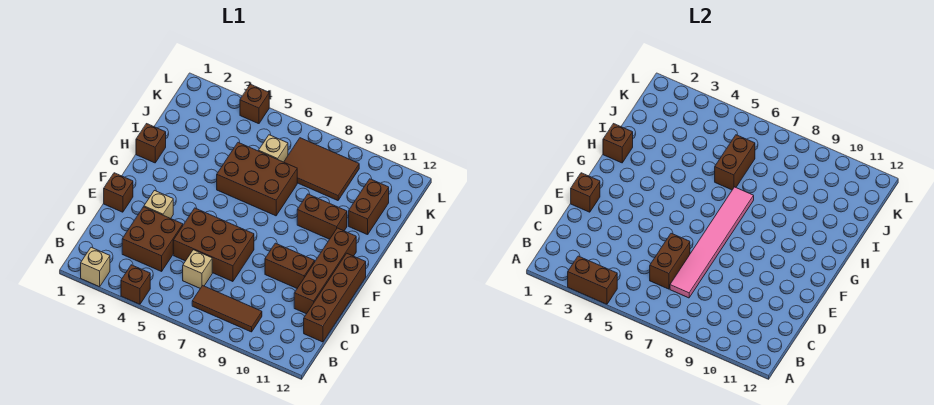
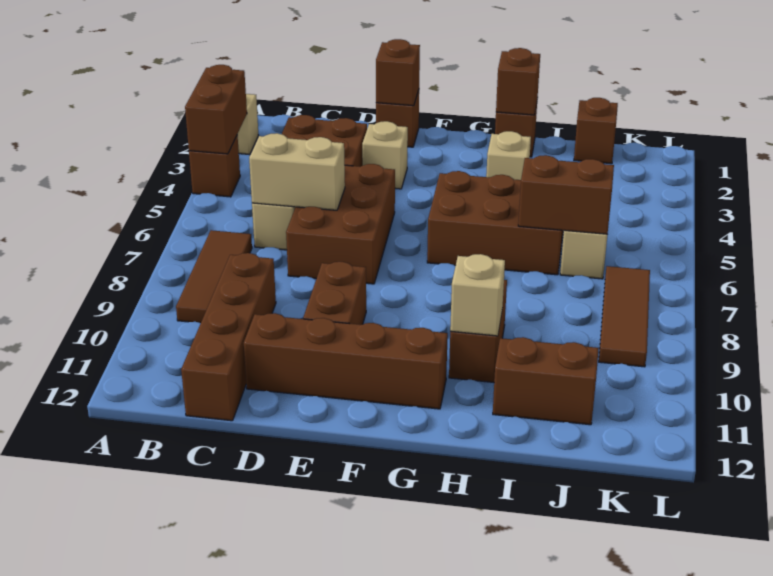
brown 1x2 brick [650,233,690,289] -> tan 1x2 brick [249,133,345,210]
pink 1x6 tile [670,187,754,298] -> none
brown 1x4 brick [304,253,366,342] -> brown 1x4 brick turned to [181,253,276,421]
none -> tan 1x1 brick [486,131,531,180]
brown 2x3 brick [217,142,297,216] -> brown 2x3 brick turned to [427,171,563,275]
none -> tan 1x1 brick [450,254,505,336]
brown 2x3 tile [284,138,359,201] -> brown 1x3 tile [599,266,650,367]
brown 1x1 brick [240,84,269,124] -> brown 1x1 brick moved to [574,98,618,164]

